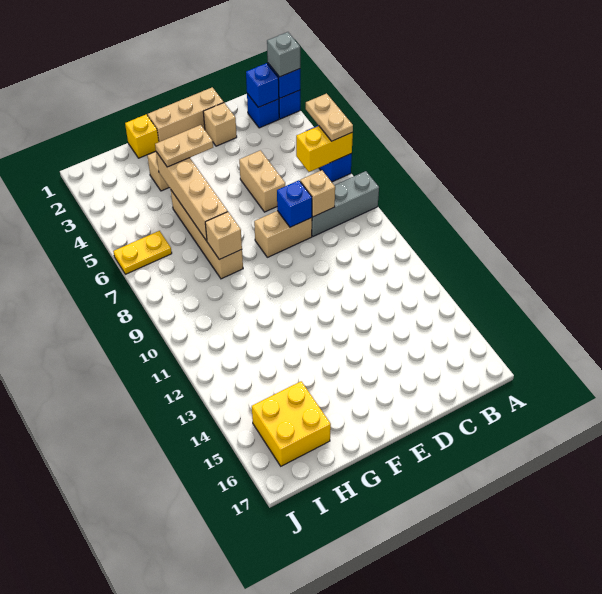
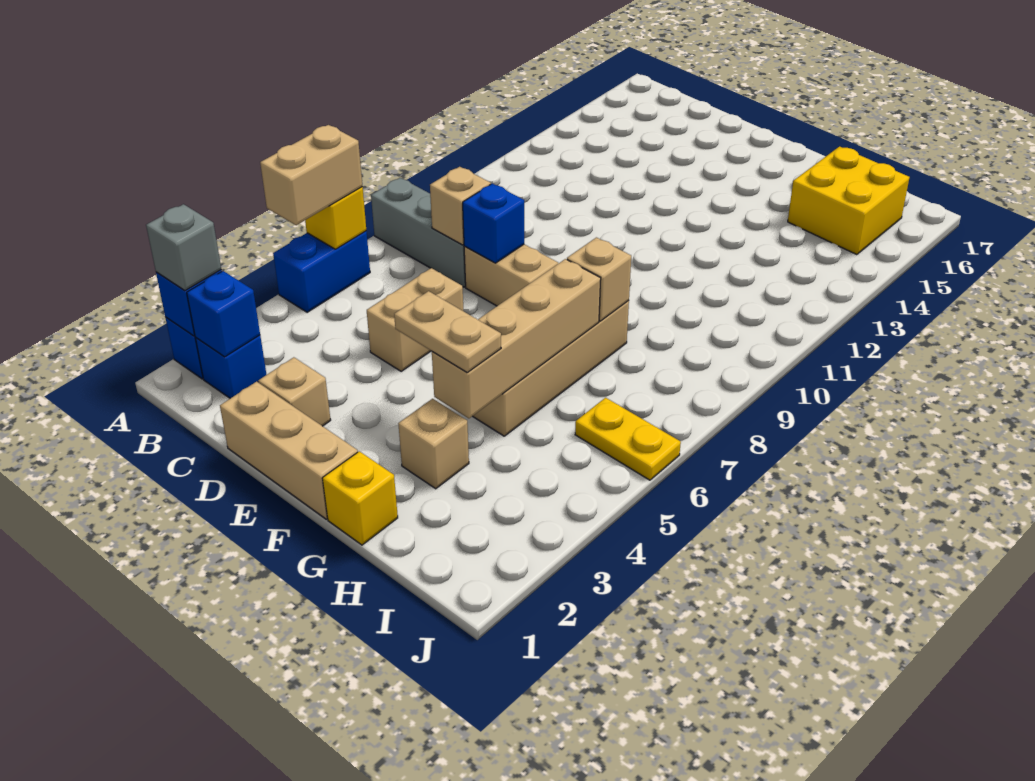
tan 1x2 plate [306,93,353,141] -> tan 1x2 brick [260,125,362,225]
yellow 1x2 brick [296,126,353,172] -> yellow 1x1 brick [305,187,366,249]

